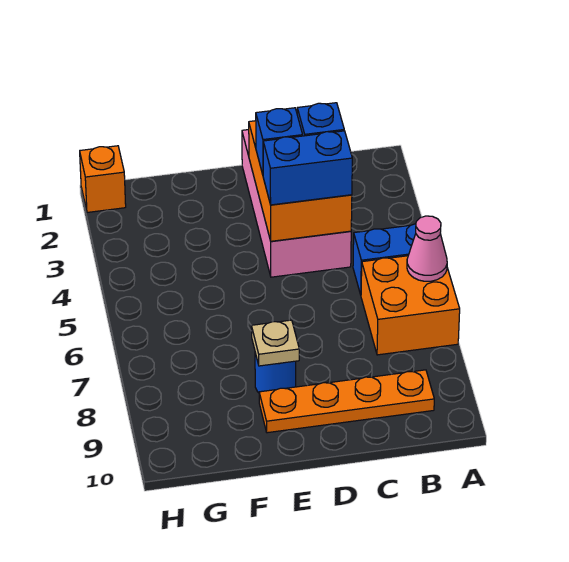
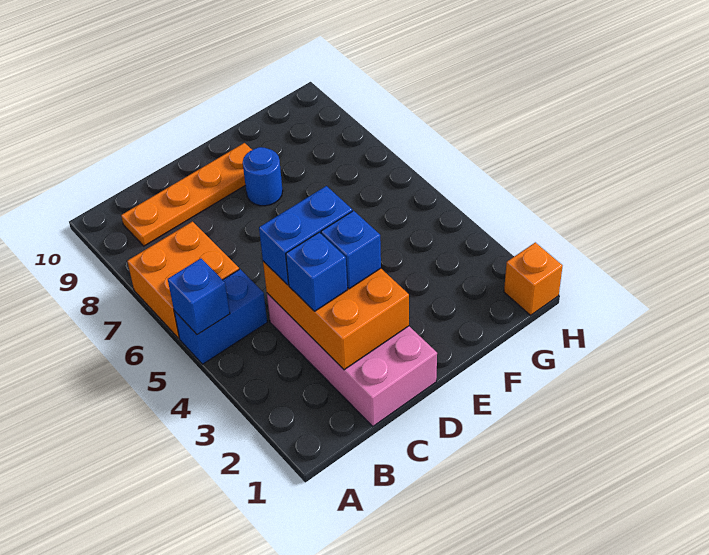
none -> blue 1x1 brick [168,259,230,334]
pink 1x1 cone [407,216,447,281] -> none
tan 1x1 plate [251,320,299,366] -> none

